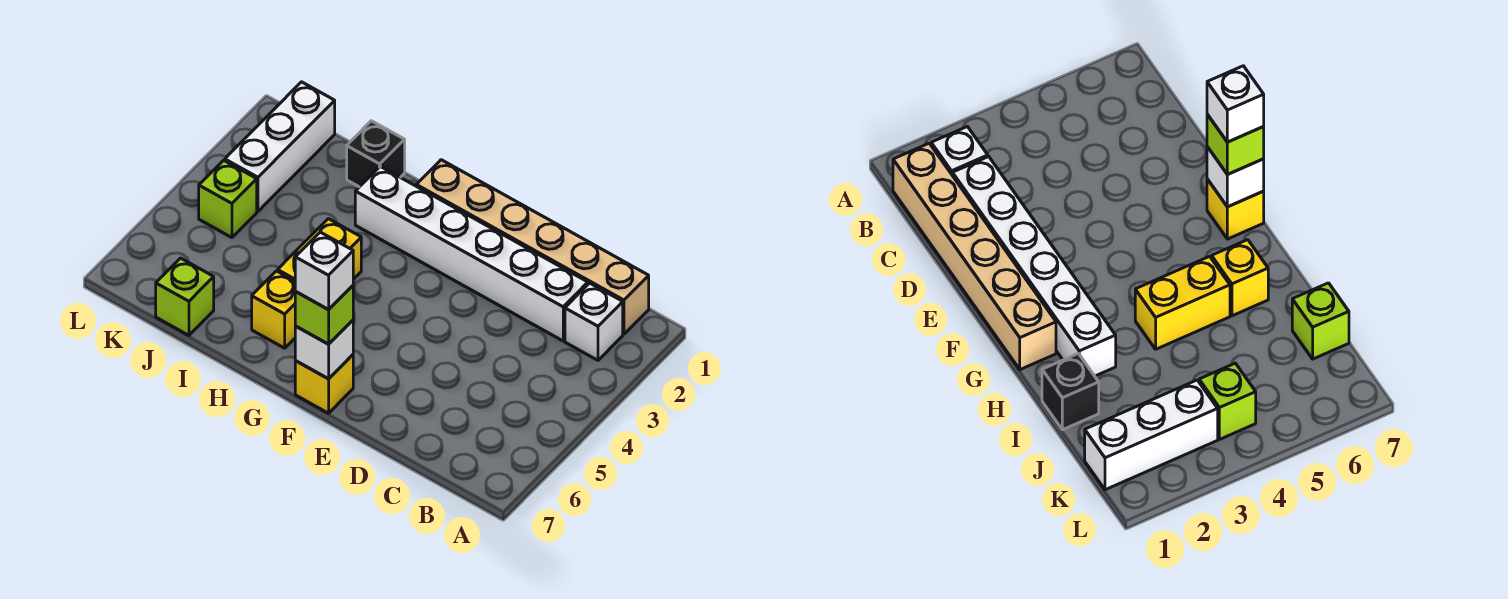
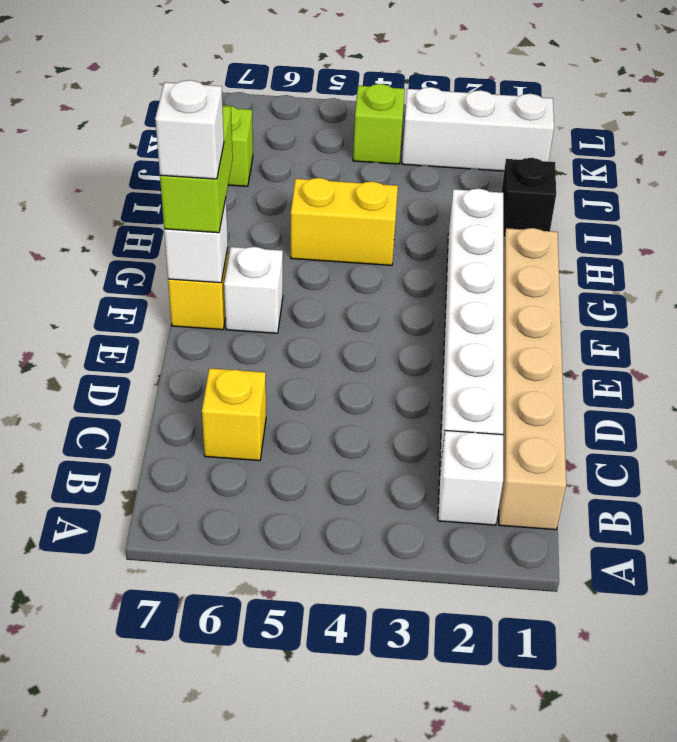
none -> white 1x1 brick [224,247,283,333]
lime 1x1 brick [295,286,353,344] -> lime 1x2 brick [160,106,233,233]
yellow 1x1 brick [252,271,296,348] -> yellow 1x1 brick moved to [202,368,266,461]

